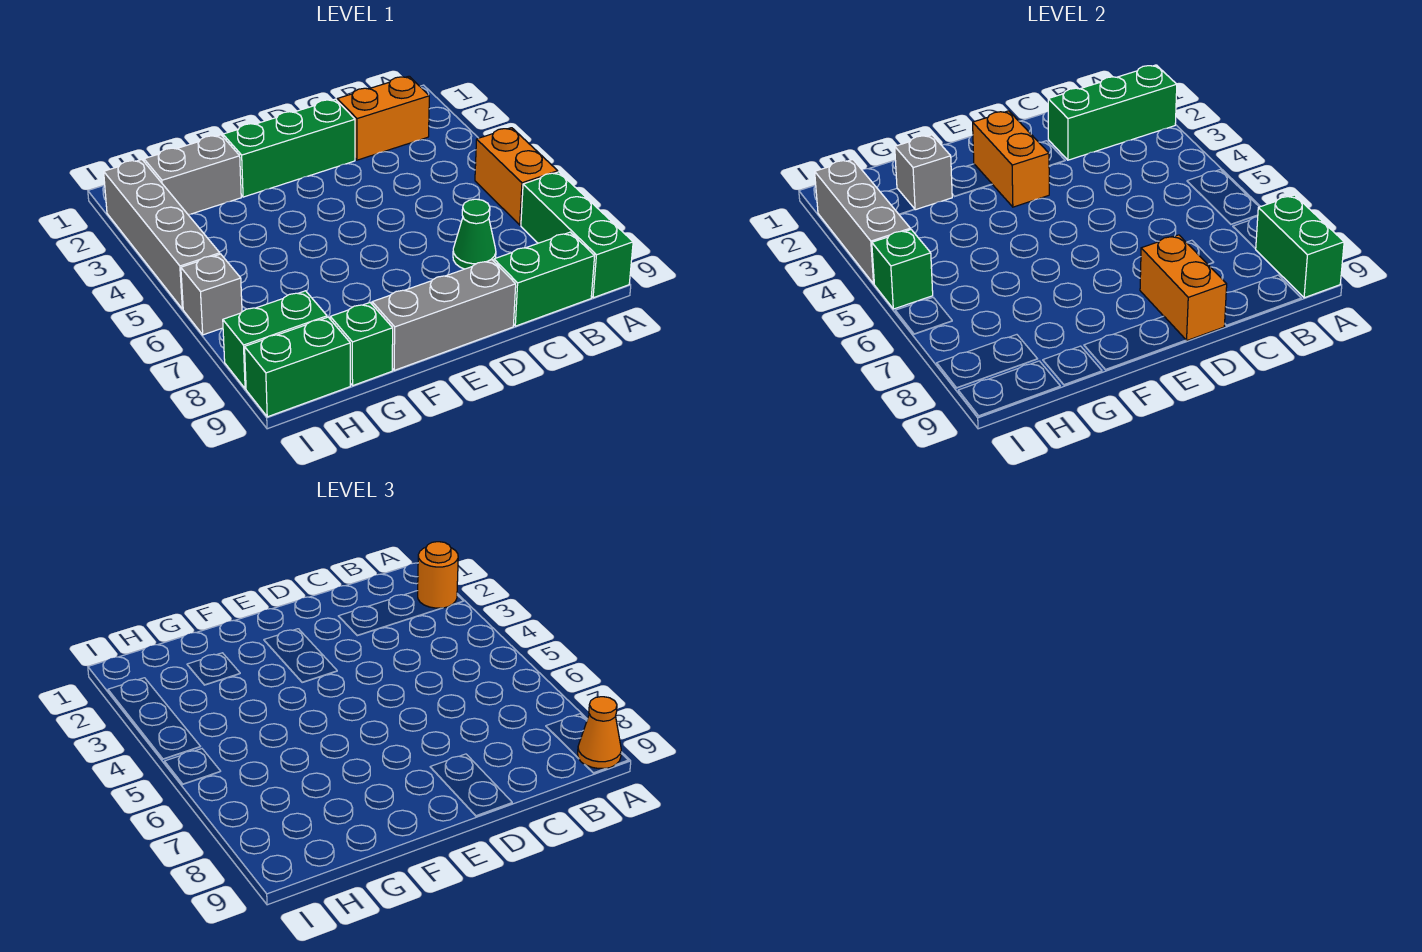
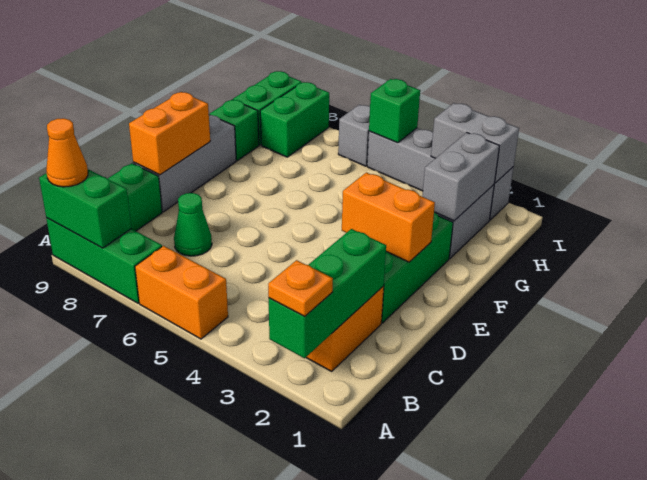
orange 1x1 round brick [418,542,458,608] -> orange 1x1 plate [268,260,333,316]
orange 1x2 brick [1140,235,1227,340] -> orange 1x2 brick turned to [129,92,210,175]
grey 1x1 brick [895,135,952,210] -> grey 1x2 brick [422,133,499,221]
grey 1x3 brick [815,160,910,284] -> grey 1x2 brick [431,103,519,183]

